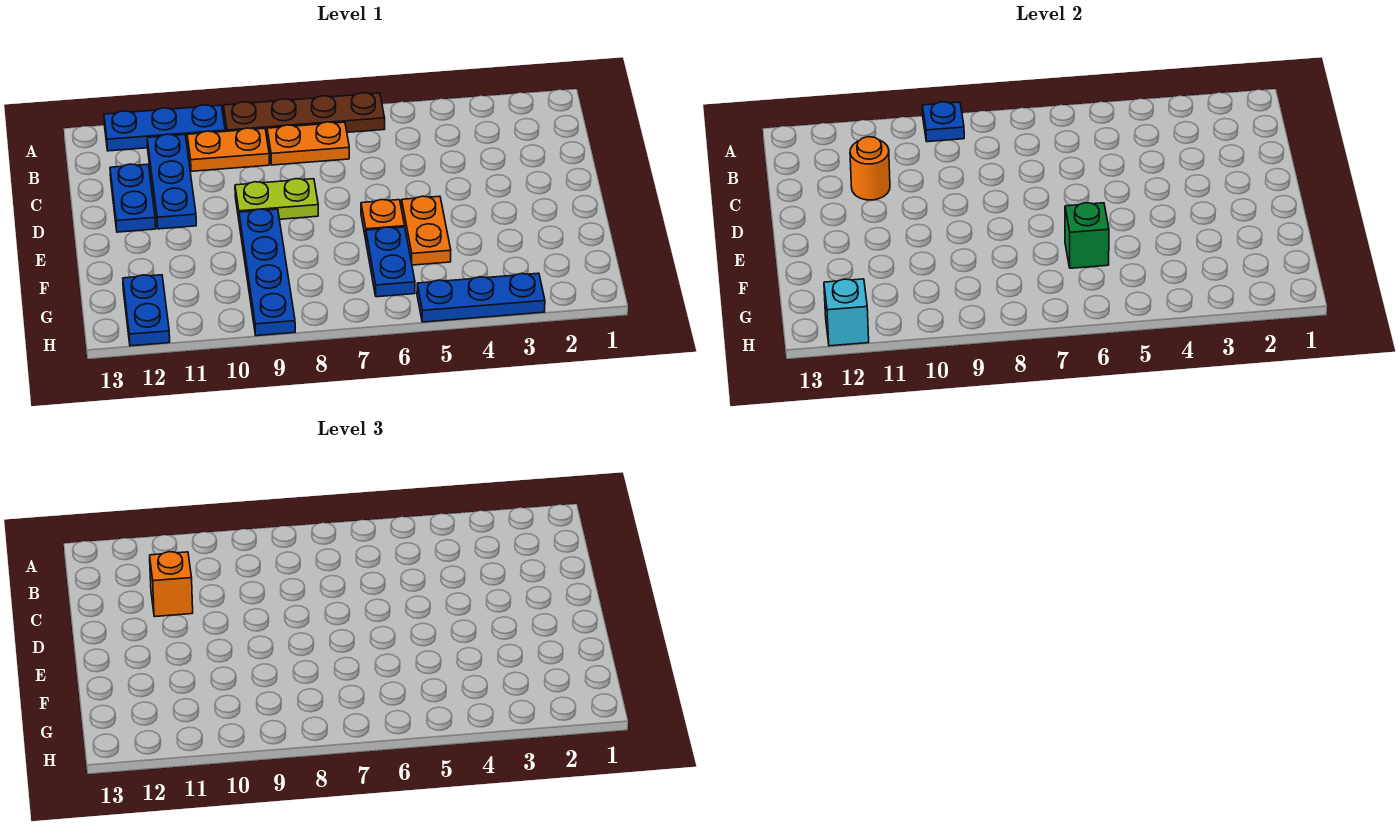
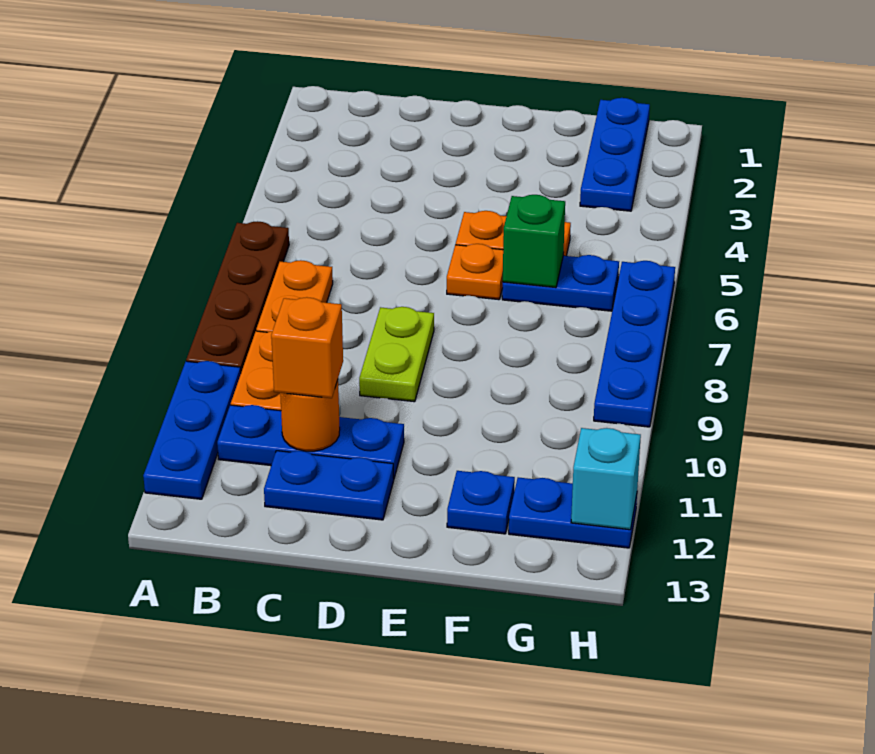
blue 1x1 plate [922,102,964,142] -> blue 1x1 plate moved to [447,471,515,534]
blue 1x4 plate [239,209,295,336] -> blue 1x4 plate turned to [594,261,675,427]
blue 1x3 plate [417,273,545,322] -> blue 1x3 plate moved to [580,98,650,211]

